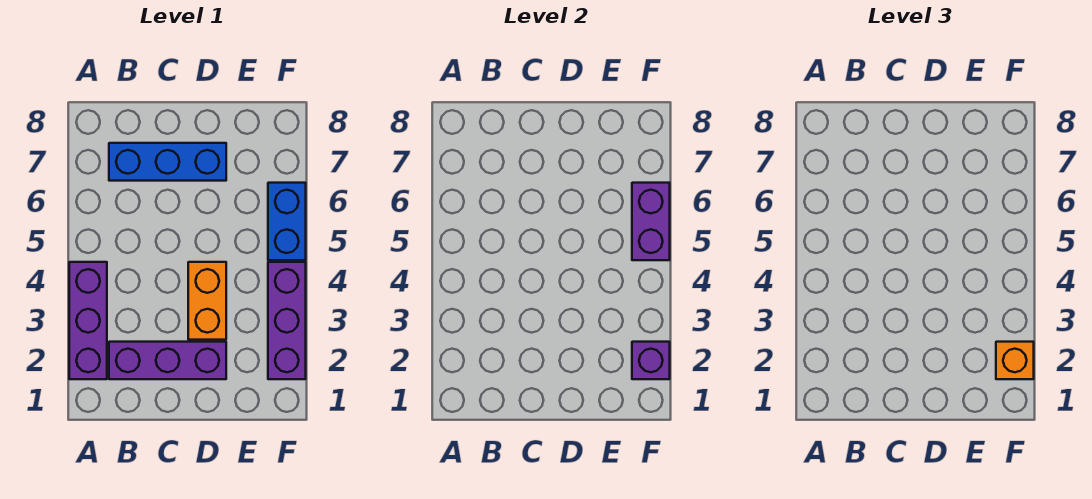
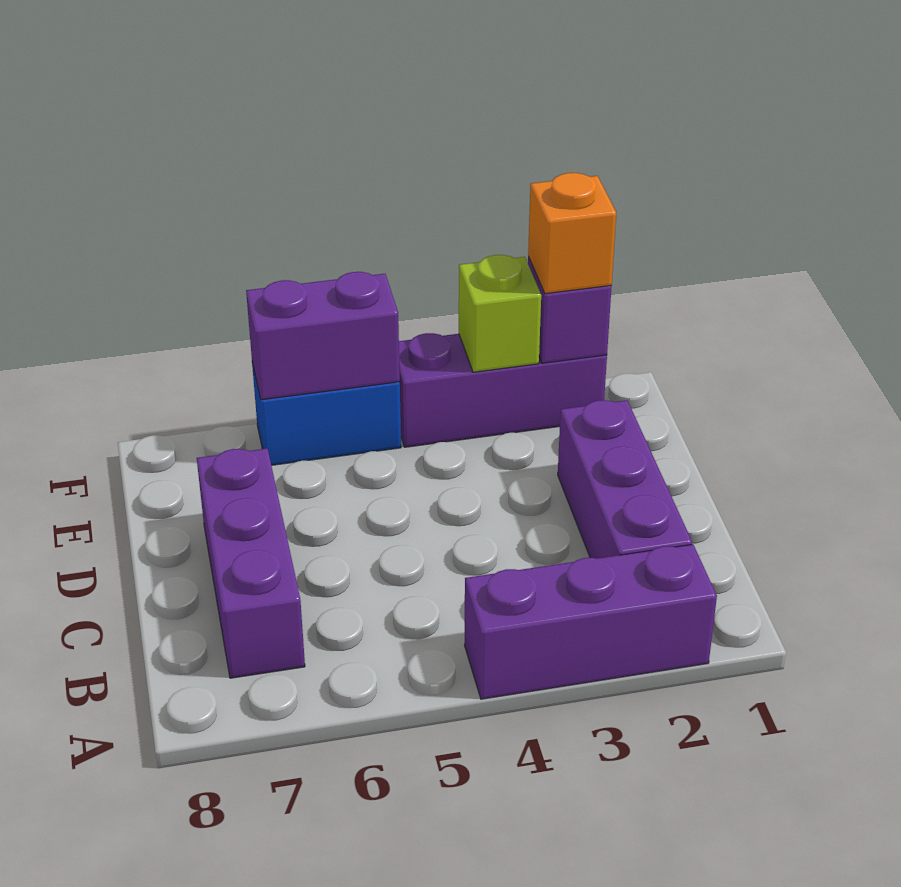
blue 1x3 brick [109,143,226,181] -> purple 1x3 brick [197,449,305,678]
orange 1x2 brick [188,262,226,340] -> none
none -> lime 1x1 brick [459,255,541,372]

